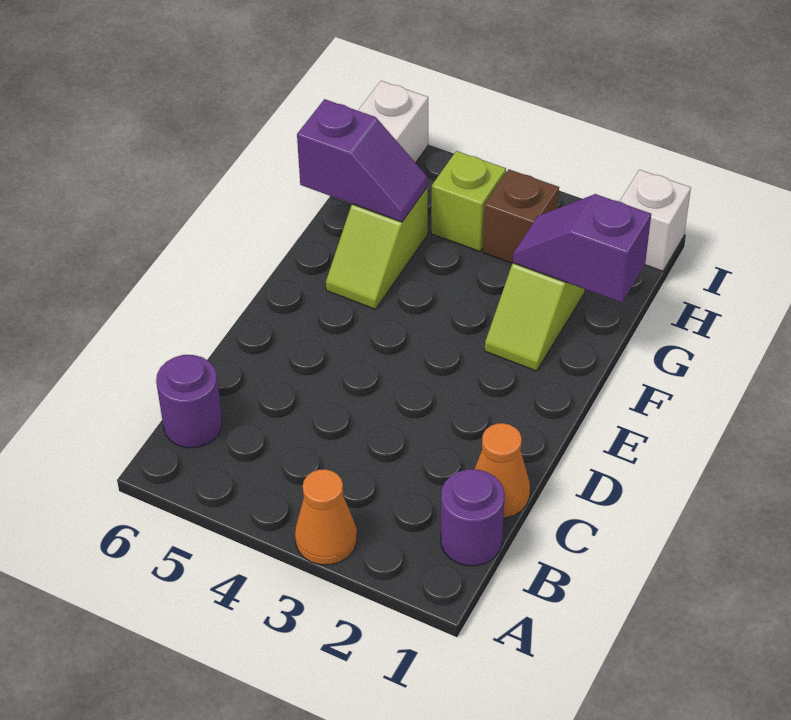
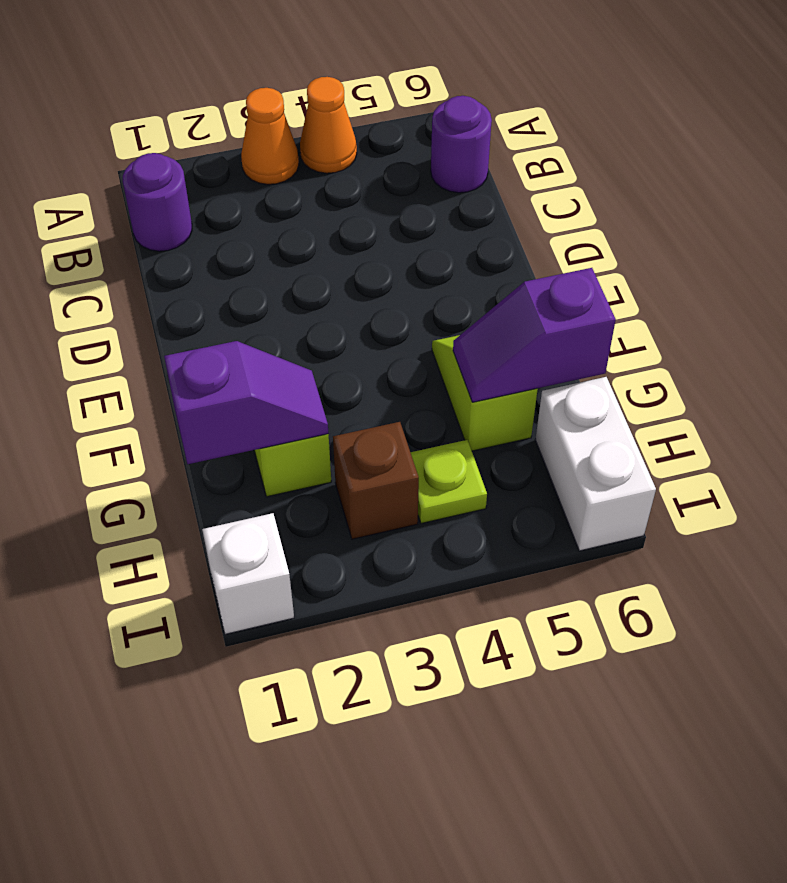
orange 1x1 cone [475,423,530,518] -> orange 1x1 cone moved to [300,77,357,173]
lime 1x1 brick [431,151,506,252] -> lime 1x1 plate [411,440,487,523]

